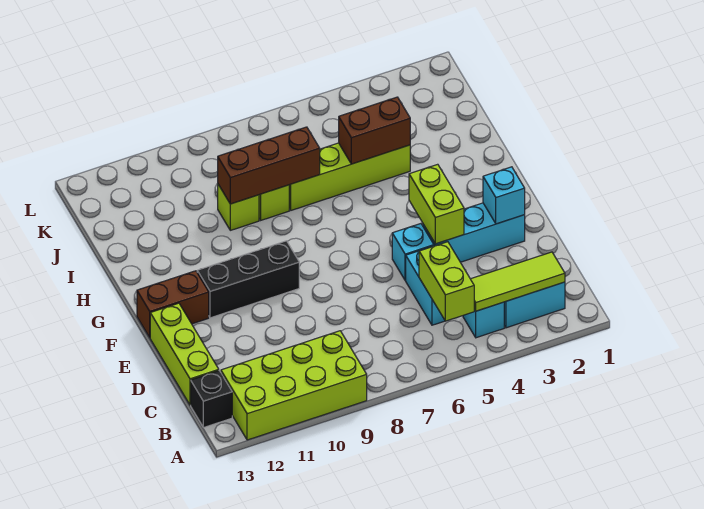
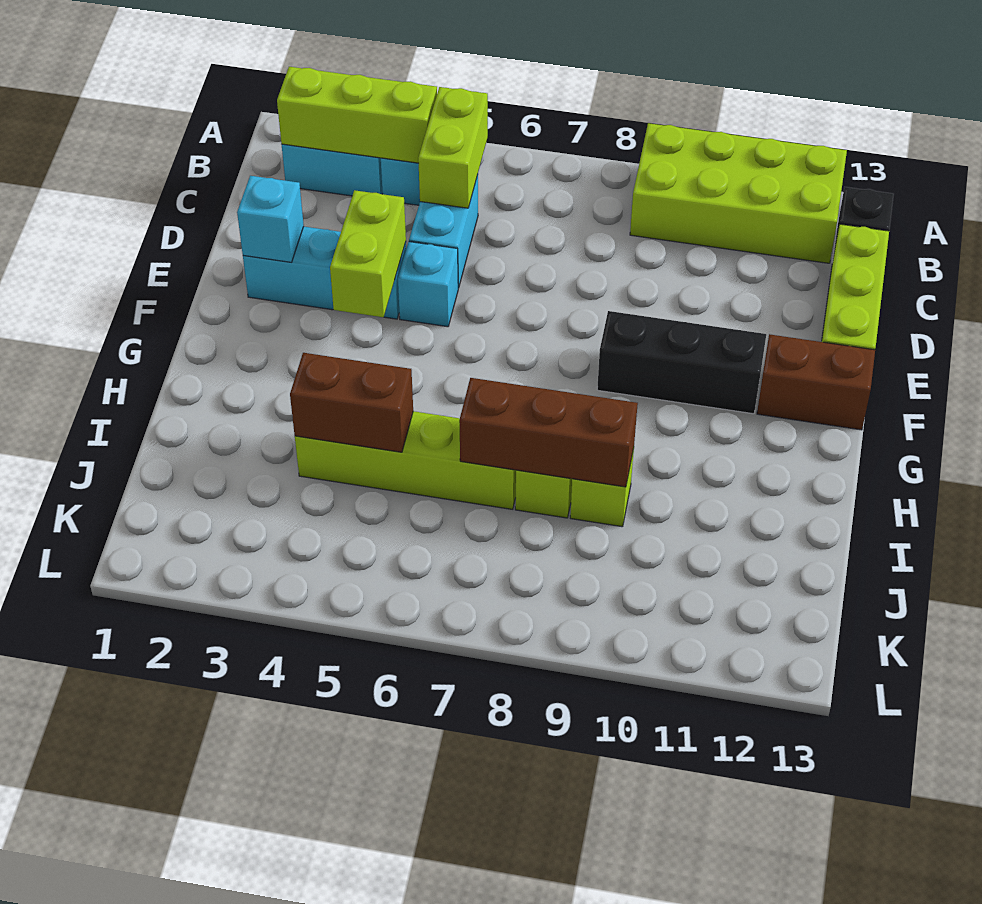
lime 1x3 tile [471,252,565,311] -> lime 1x3 brick [277,67,437,163]

